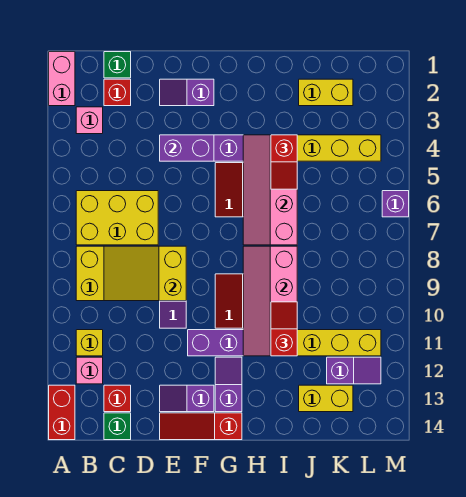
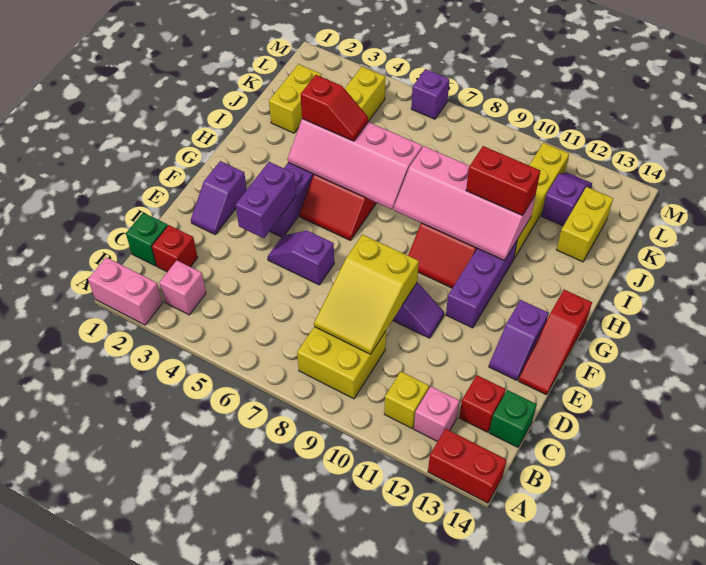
yellow 2x3 brick [76,191,158,245] -> none
purple 1x2 slope [215,357,242,412] -> purple 1x2 slope moved to [267,231,334,285]
red 1x2 slope [271,302,297,356] -> red 1x2 brick [466,146,540,216]

